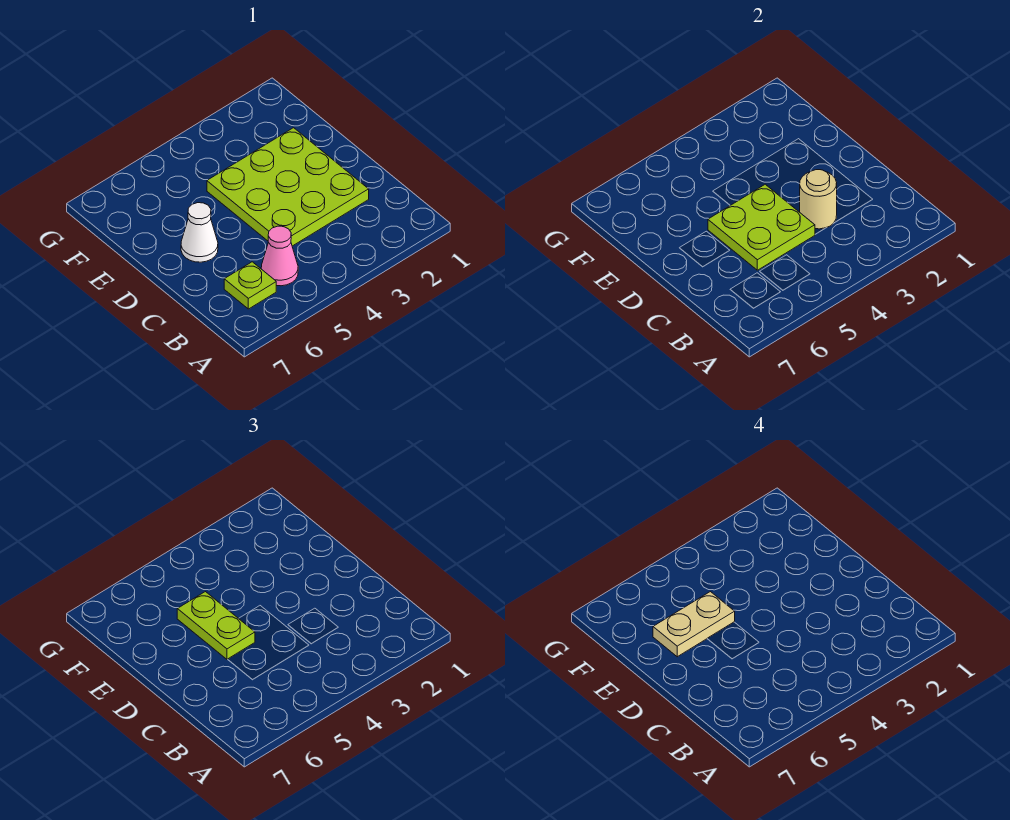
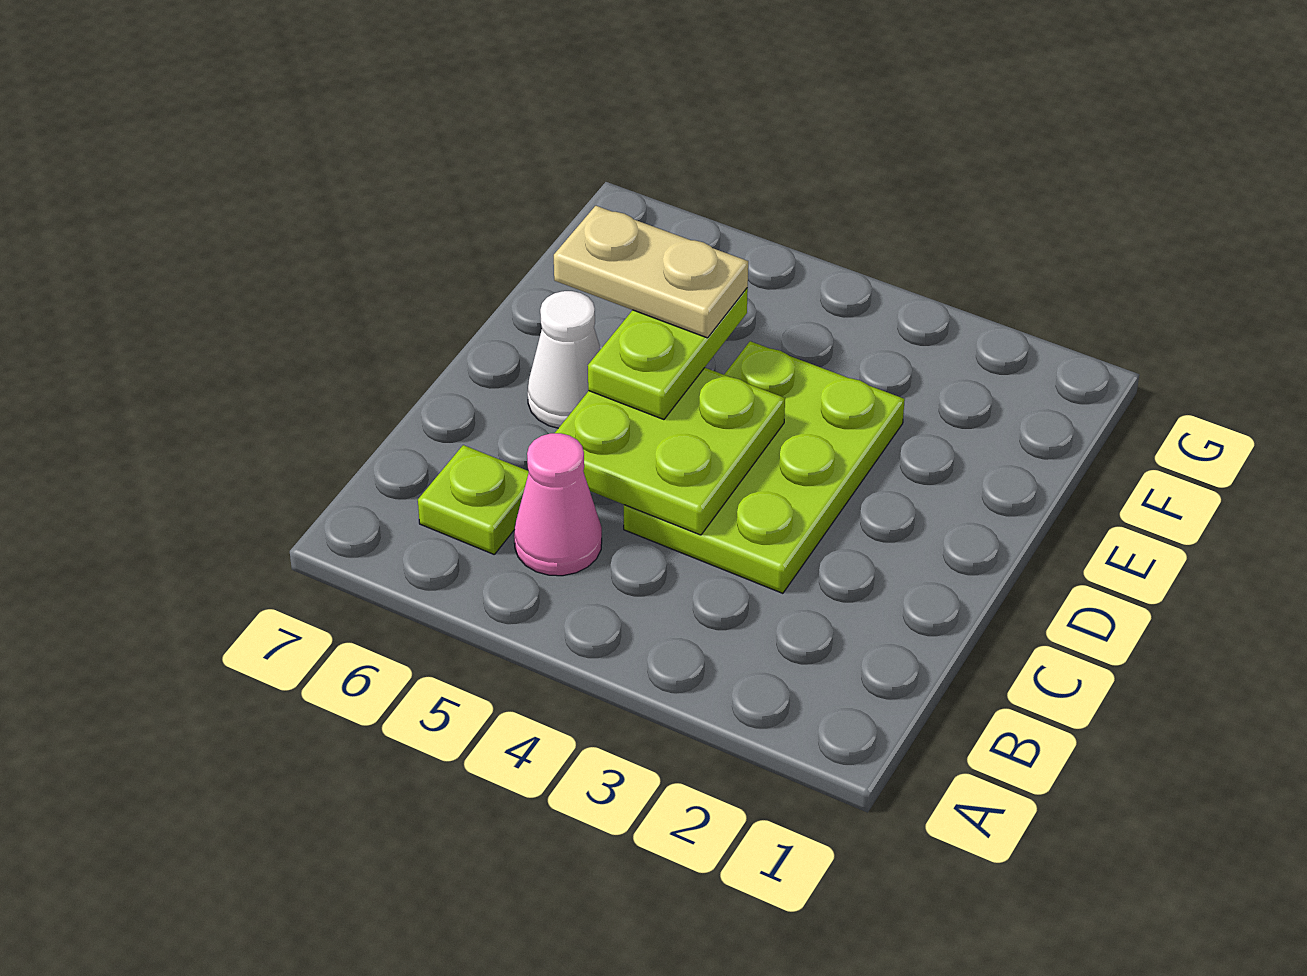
lime 3x3 plate [207,128,369,246] -> lime 2x3 plate [624,341,905,593]
tan 1x1 round brick [800,170,837,229] -> none

